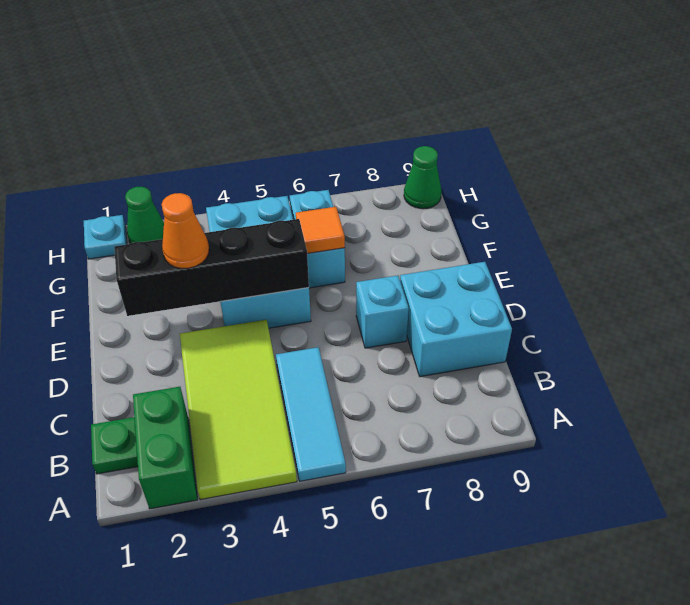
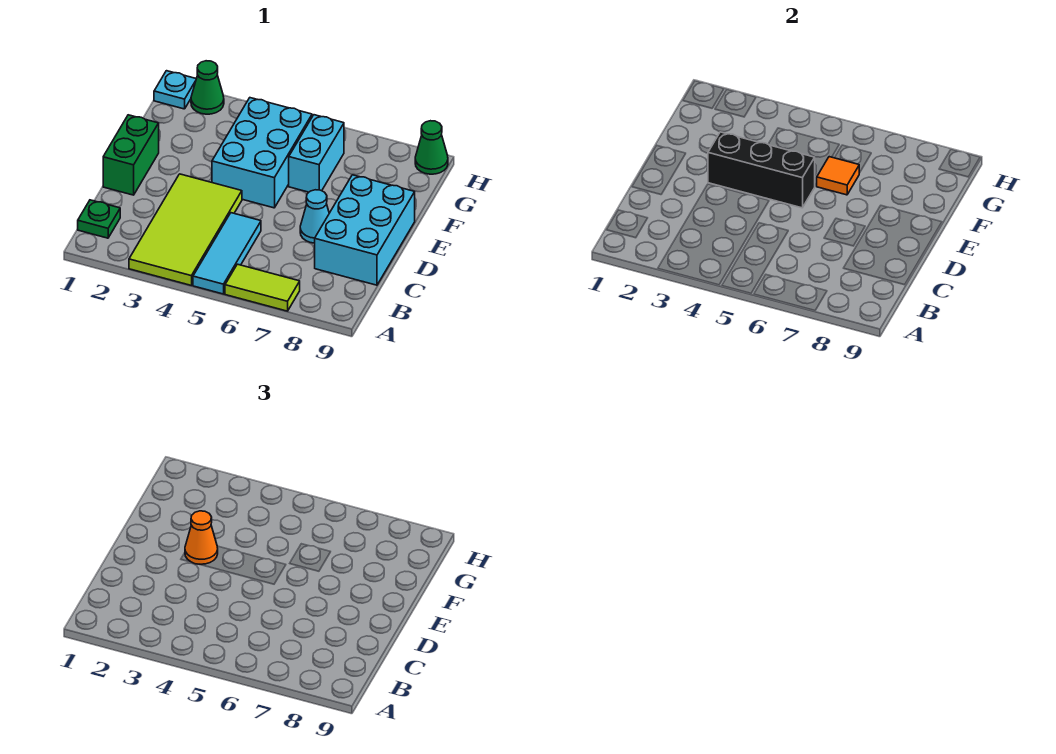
green 1x2 brick [133,387,198,509] -> green 1x2 brick moved to [103,115,159,195]
none -> lime 1x2 tile [225,264,300,311]
cyan 2x2 brick [400,262,512,377] -> cyan 2x3 brick [315,175,415,285]
cyan 1x1 brick [356,275,409,348] -> cyan 1x1 cone [300,190,329,243]
black 1x4 brick [114,219,309,316] -> black 1x3 brick [708,132,815,208]

